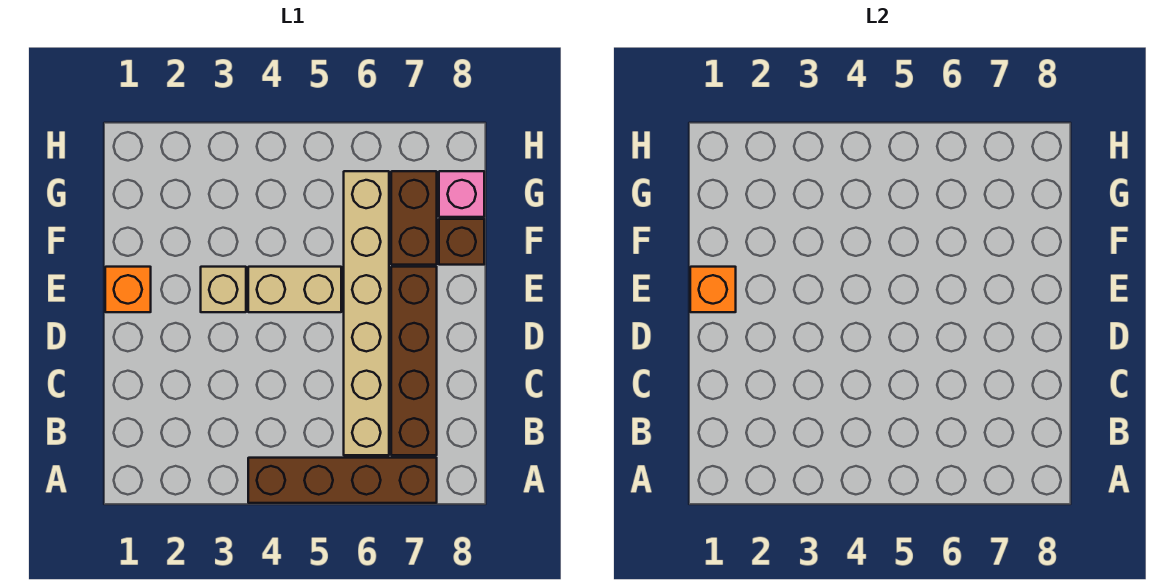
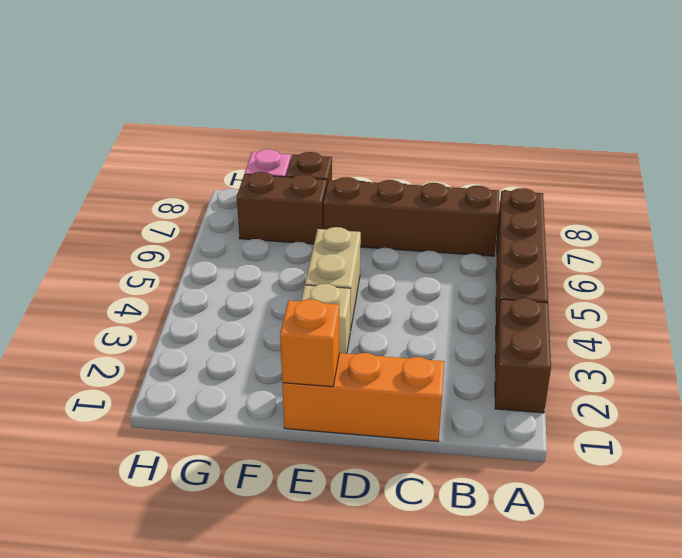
none -> brown 1x2 brick [495,298,551,413]
tan 1x6 brick [344,171,389,455] -> none
orange 1x1 brick [105,267,151,312] -> orange 1x3 brick [282,353,444,441]

